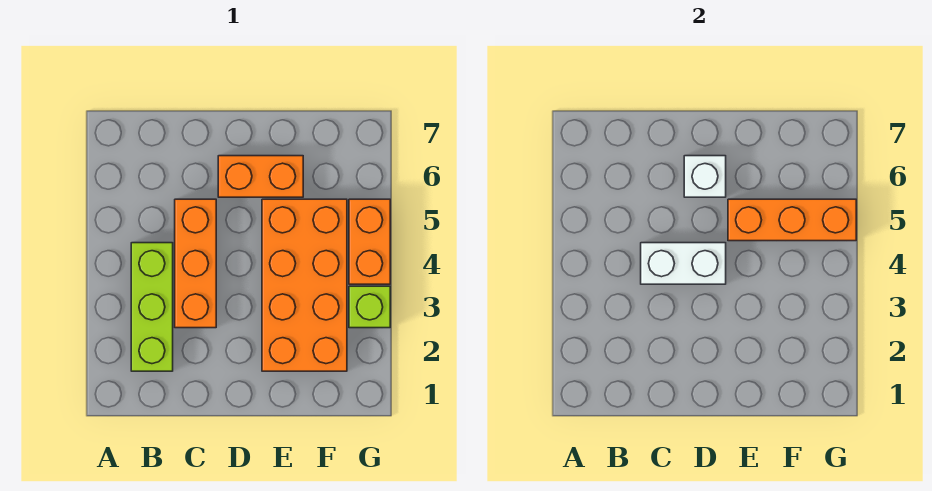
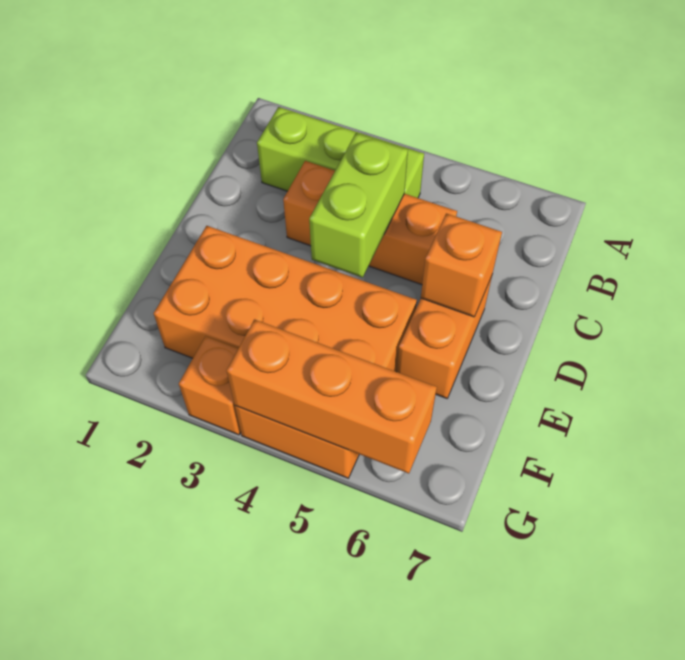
white 1x2 brick [641,243,726,284] -> lime 1x2 brick [309,133,408,278]
white 1x1 brick [684,156,726,197] -> orange 1x1 brick [421,213,502,317]
orange 1x3 brick [728,199,856,241] -> orange 1x3 brick turned to [227,319,437,473]
lime 1x1 brick [349,286,390,328] -> orange 1x1 brick [179,336,241,435]

